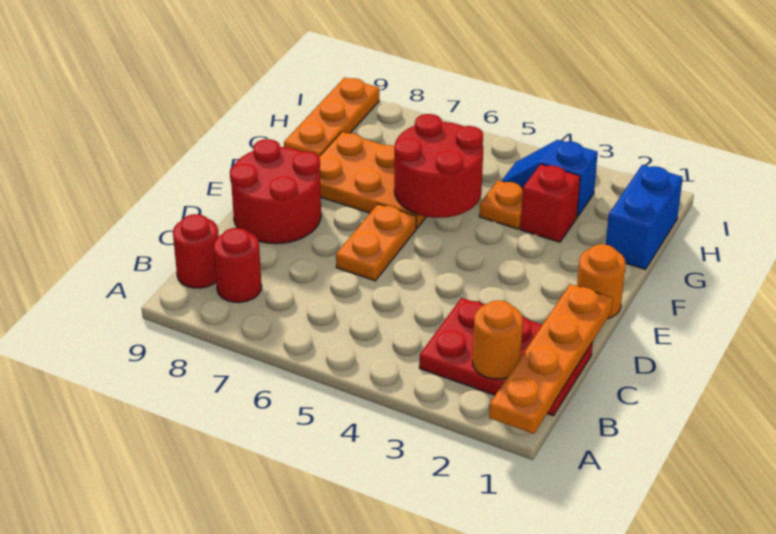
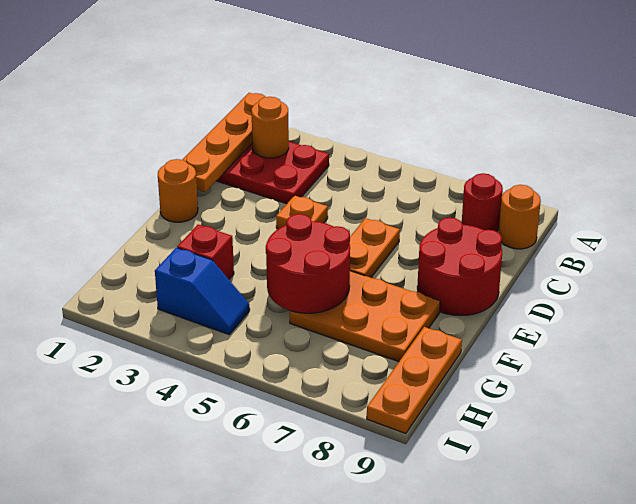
red 1x1 round brick [173,214,219,288] -> orange 1x1 round brick [499,185,541,249]
blue 1x2 brick [606,165,683,269] -> none
orange 1x1 plate [479,180,523,229] -> orange 1x1 plate moved to [276,196,328,229]

